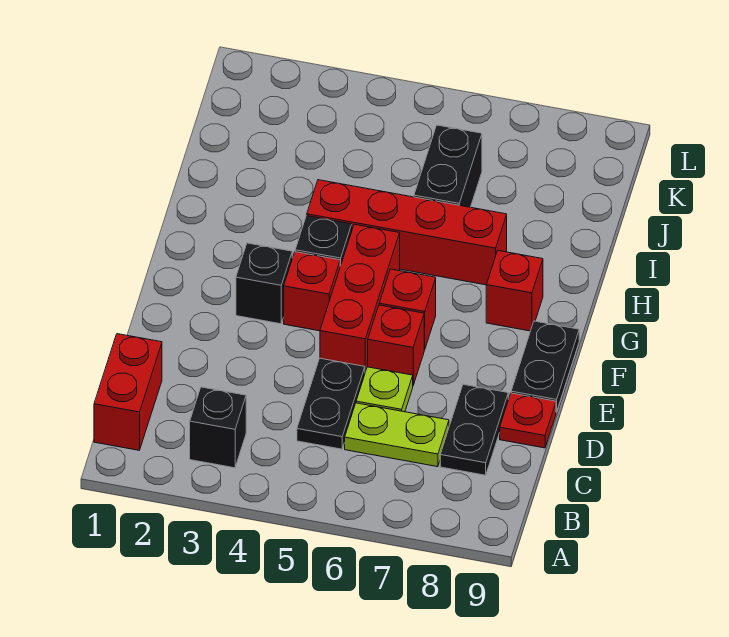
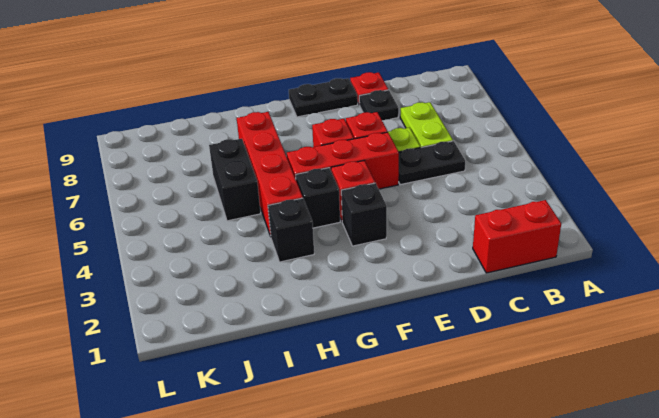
black 1x1 brick [190,387,246,468] -> black 1x1 brick moved to [268,198,314,262]
black 1x2 plate [440,384,508,475] -> black 1x1 plate [359,90,399,121]
red 1x1 brick [486,251,543,331] -> none
black 1x2 brick [414,125,482,207] -> black 1x2 brick turned to [209,139,261,221]

